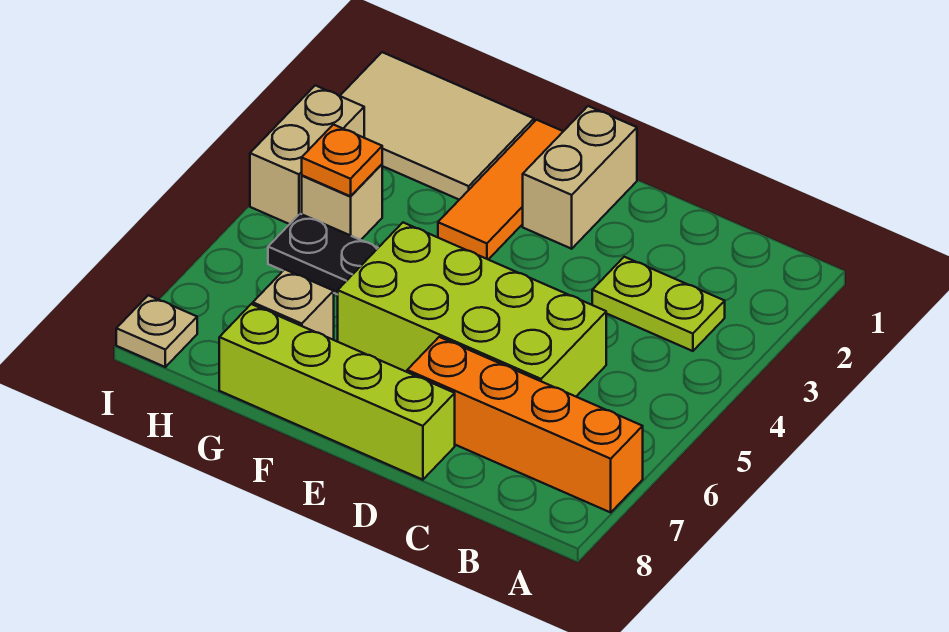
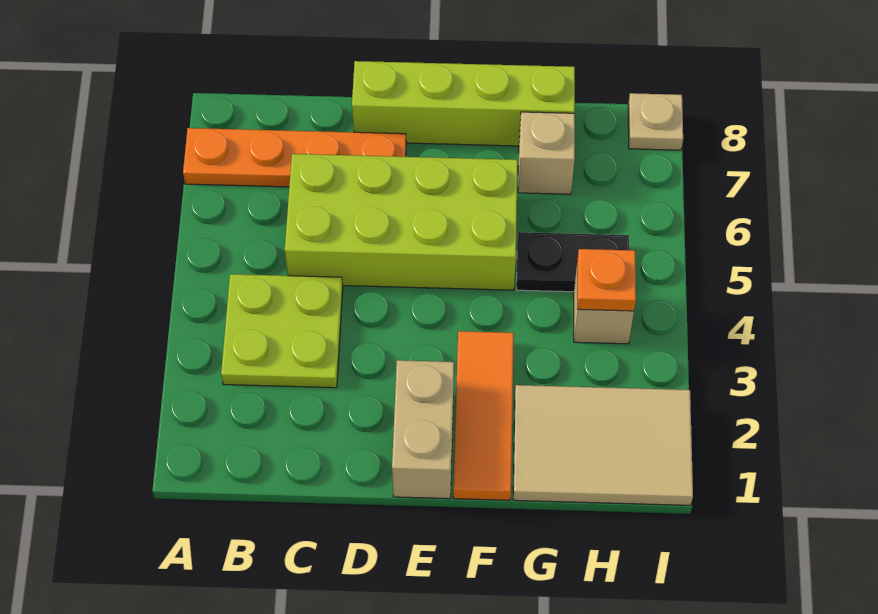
orange 1x4 brick [407,337,643,512] -> orange 1x4 plate [183,128,406,187]
lime 1x2 plate [592,257,725,351] -> lime 2x2 plate [221,274,343,388]
tan 1x2 brick [250,85,364,224] -> none

